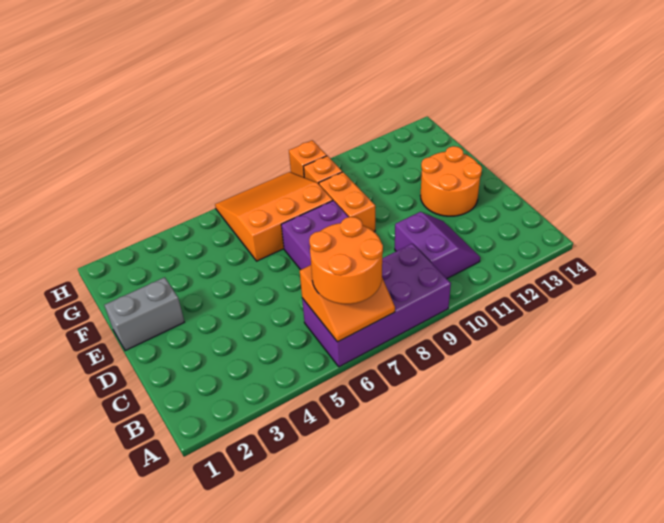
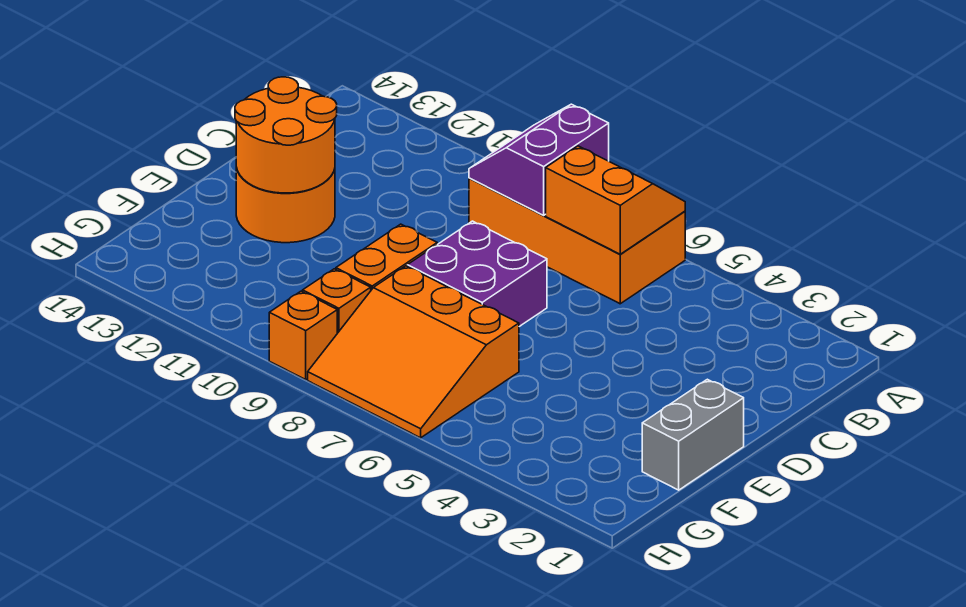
purple 2x4 brick [302,244,451,367] -> orange 2x4 brick [469,178,685,304]
orange 2x2 round brick [309,217,383,304] -> orange 2x2 round brick moved to [235,77,337,193]
purple 2x2 slope [395,212,480,279] -> purple 2x2 slope moved to [469,104,609,215]
grey 1x2 brick [104,277,184,351] -> grey 1x2 brick turned to [642,379,744,490]

